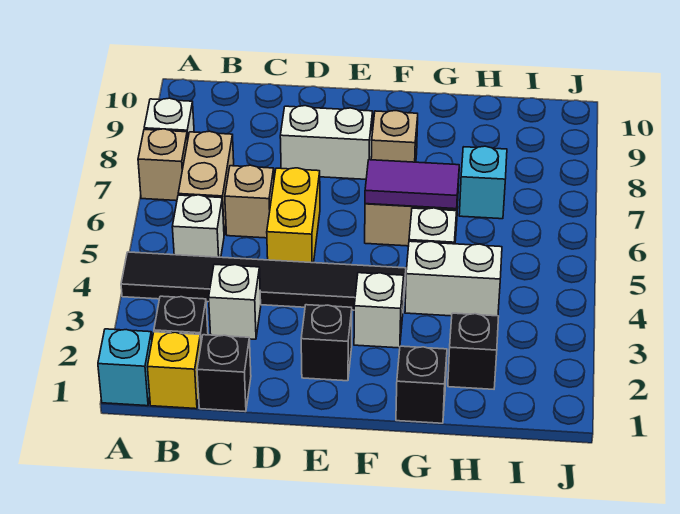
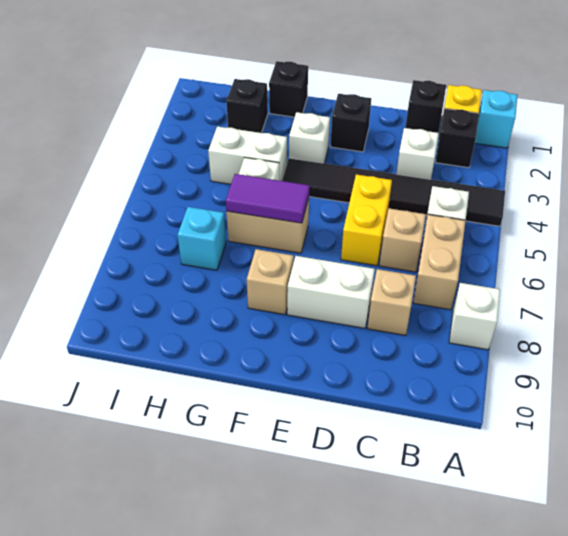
tan 1x1 brick [138,129,188,201] -> tan 1x1 brick moved to [367,269,416,335]

